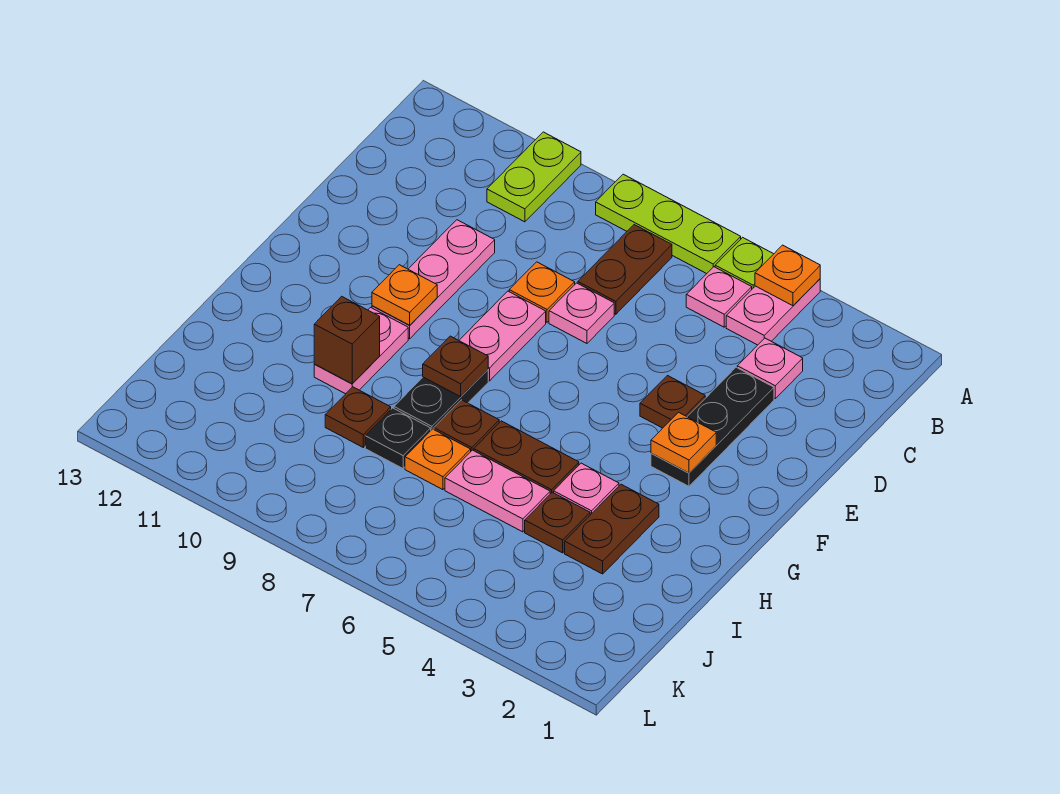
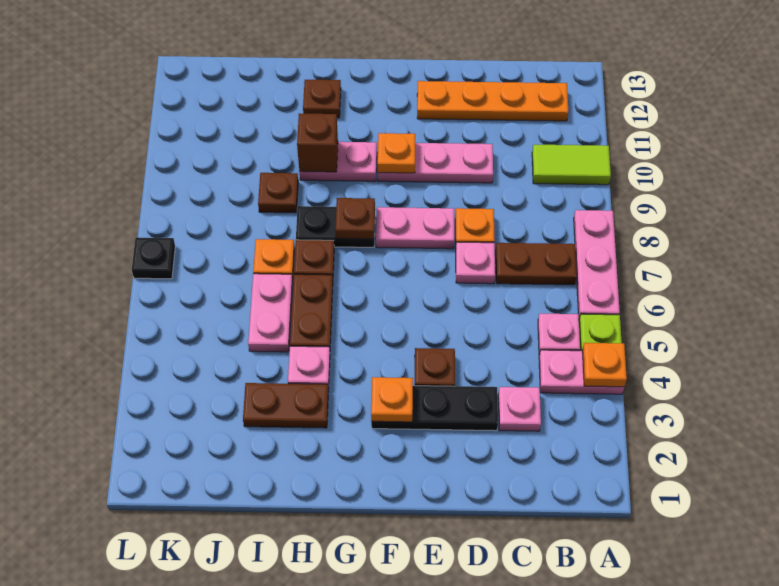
lime 1x3 plate [596,174,741,274] -> pink 1x3 plate [574,210,620,319]
lime 1x2 plate [487,132,581,222] -> lime 1x2 tile [532,145,611,185]
none -> orange 1x4 plate [417,81,568,121]
brown 1x1 plate [525,492,590,553] -> brown 1x1 plate moved to [303,80,341,118]
black 1x1 plate [365,408,431,468] -> black 1x1 plate moved to [132,237,175,279]

